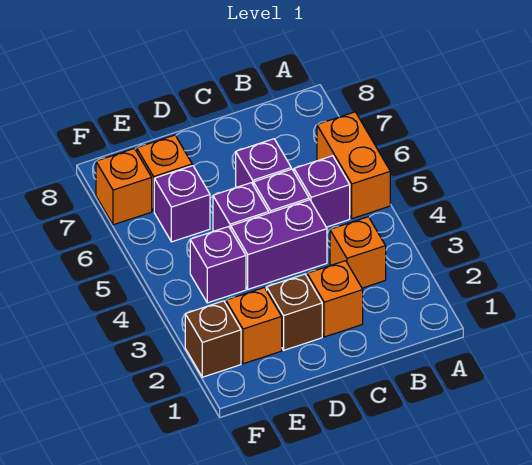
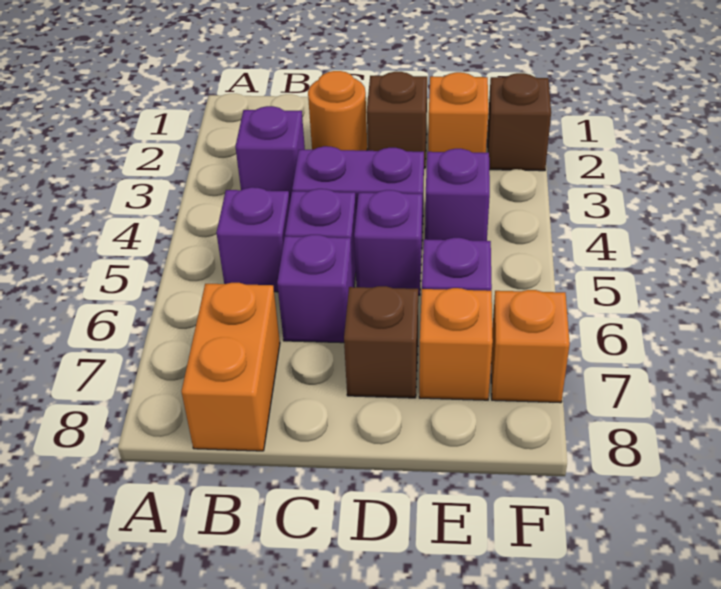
orange 1x2 brick [317,112,390,219] -> orange 1x2 brick moved to [181,283,280,451]
orange 1x1 brick [330,217,386,288] -> purple 1x1 brick [235,106,305,200]
orange 1x1 brick [307,261,363,337] -> orange 1x1 round brick [308,71,367,151]
none -> brown 1x1 brick [344,286,418,398]

